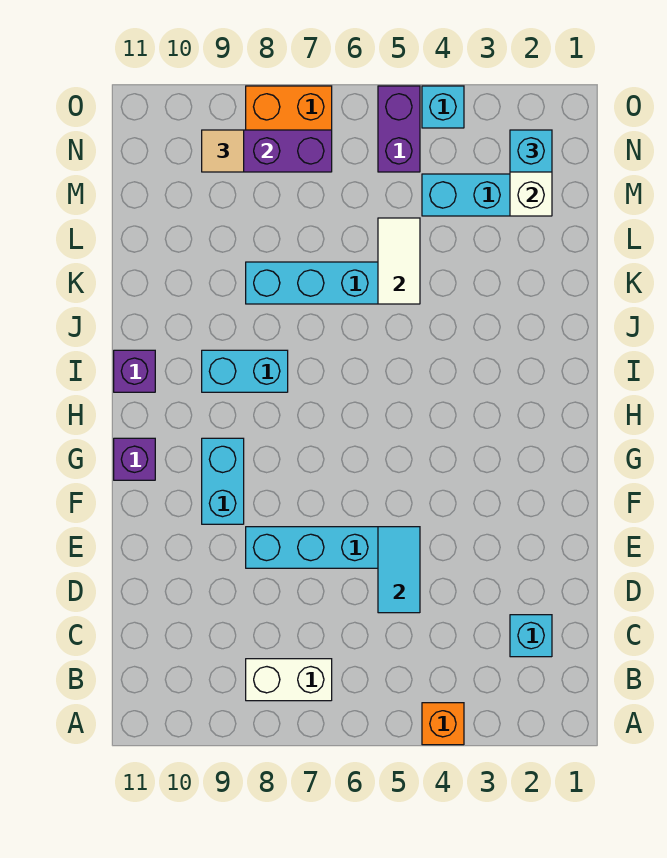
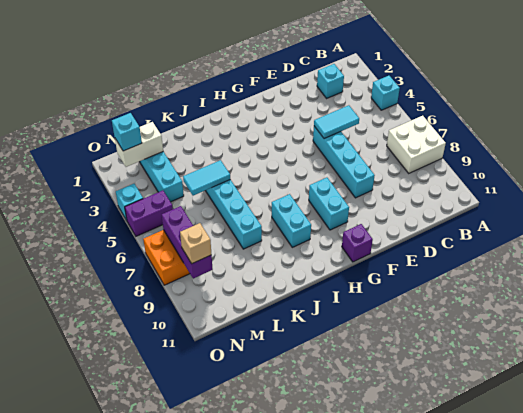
orange 1x1 brick [422,703,464,745] -> cyan 1x1 brick [371,76,400,110]
white 1x2 brick [246,659,332,701] -> white 2x2 brick [387,116,446,173]
cyan 1x2 brick [202,438,244,524] -> cyan 1x2 brick turned to [309,178,349,230]
purple 1x1 brick [114,350,155,392] -> none
white 1x2 tile [378,218,420,304] -> cyan 1x2 tile [183,160,230,196]
tan 1x1 tile [202,130,244,172] -> tan 1x1 brick [180,223,211,263]

